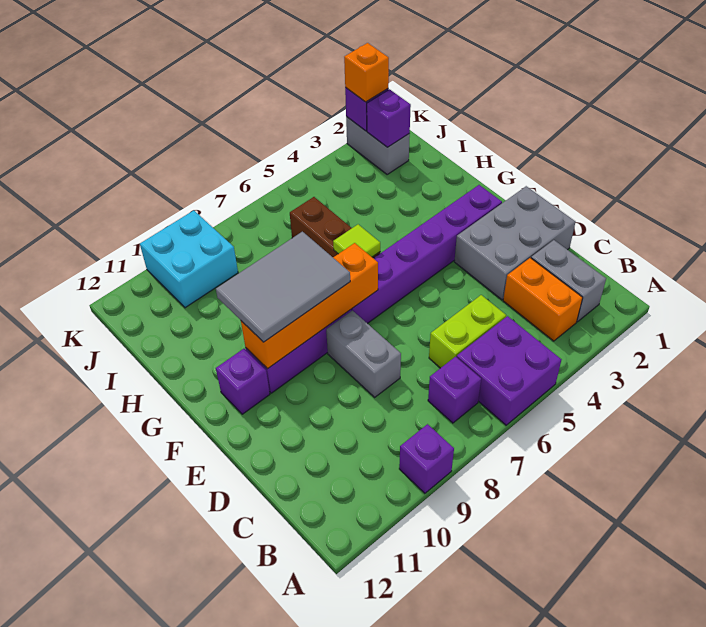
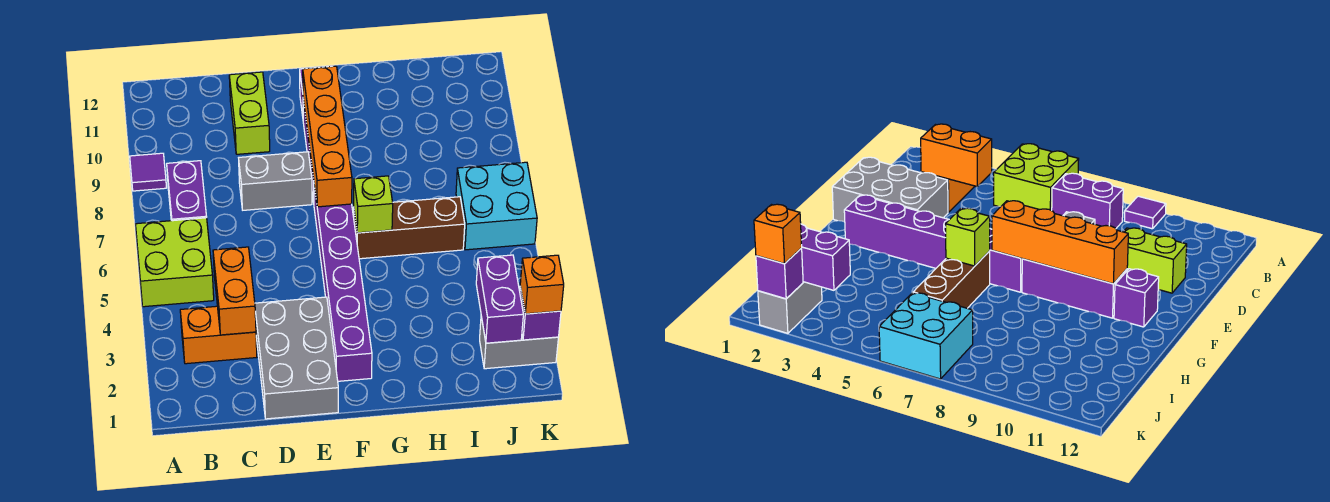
purple 2x2 brick [457,316,562,425] -> lime 2x2 brick [136,218,214,307]
purple 1x1 brick [399,424,454,493] -> purple 1x1 tile [130,153,167,191]
grey 1x2 brick [531,240,606,322] -> none
purple 1x1 brick [428,357,481,423] -> purple 1x2 brick [167,161,207,221]
none -> orange 1x2 brick [213,247,256,335]
lime 1x2 brick [429,295,506,368] -> lime 1x2 brick moved to [229,72,270,154]
grey 2x3 tile [216,232,350,342] -> none
lime 1x1 tile [333,224,380,257] -> lime 1x1 brick [354,176,393,233]
purple 1x1 brick [367,89,411,147] -> purple 1x2 brick [476,255,523,343]
cyan 2x2 brick [140,210,238,308] -> cyan 2x2 brick moved to [456,162,537,250]

